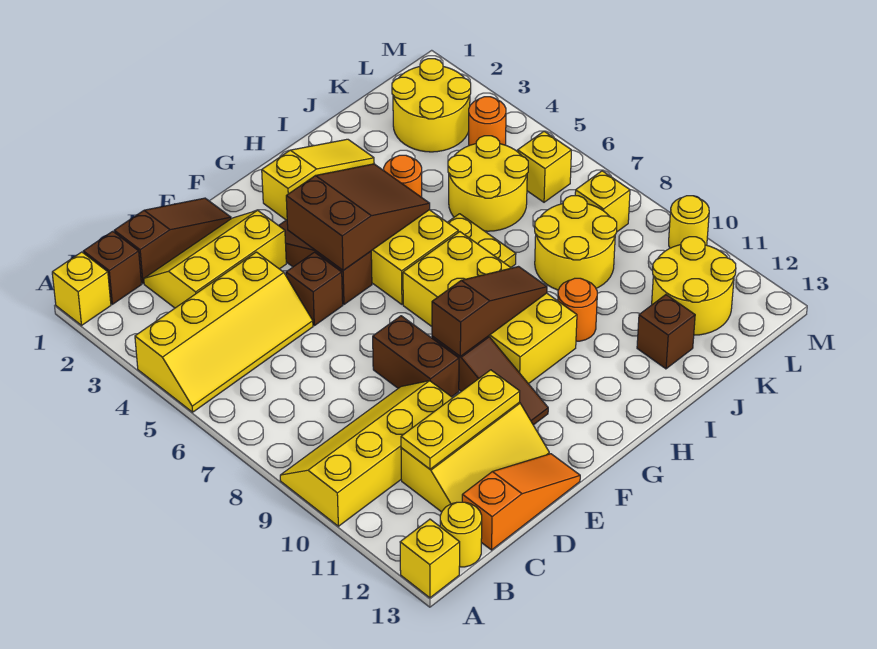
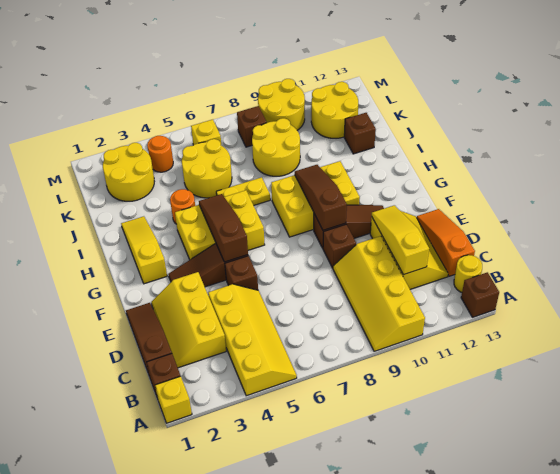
yellow 1x1 brick [400,519,460,598] -> brown 1x1 brick [461,272,499,317]
yellow 1x3 plate [401,370,520,469] -> yellow 1x3 slope [372,205,429,275]
brown 1x2 brick [373,316,459,397] -> brown 1x1 brick [323,225,356,268]
brown 2x3 slope [286,164,430,270] -> brown 1x3 slope [199,194,248,262]
yellow 2x4 brick [403,232,577,384] -> yellow 2x3 brick [271,161,360,237]
orange 1x1 round brick [558,278,597,341] -> none
yellow 1x1 brick [575,171,630,232] -> brown 1x1 brick [237,106,267,147]
yellow 1x1 round brick [669,196,709,248] -> yellow 2x2 round brick [258,79,305,130]

